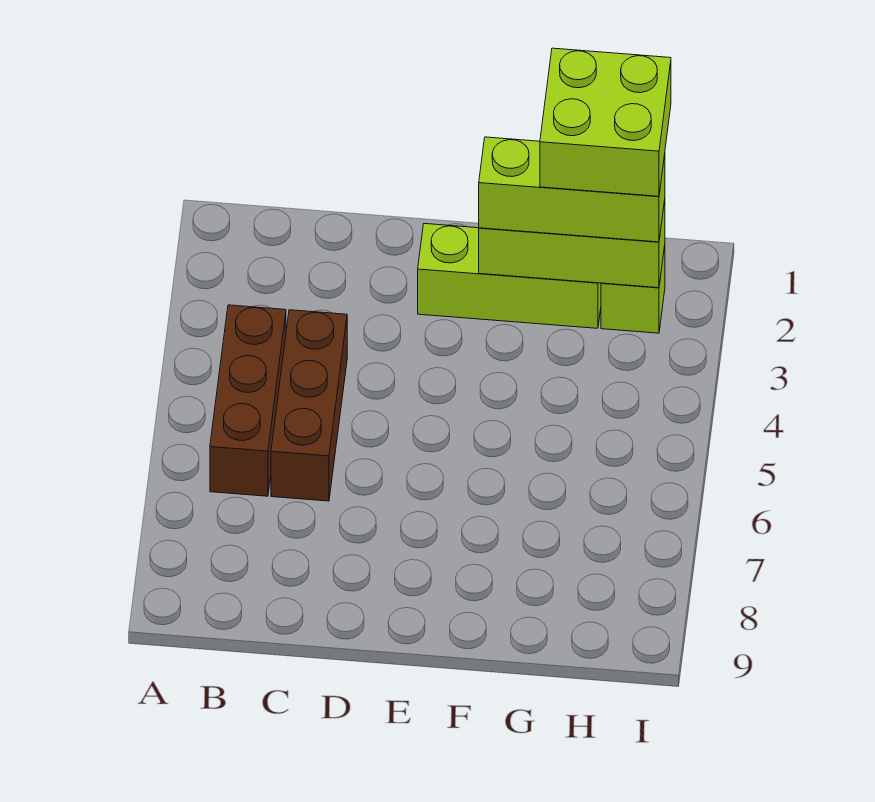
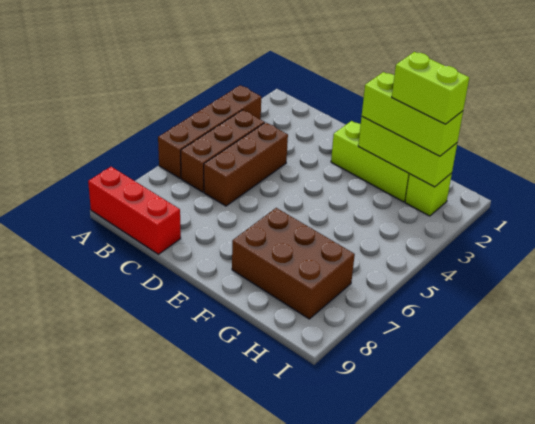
none -> brown 1x4 brick [158,85,261,178]
none -> red 1x3 brick [88,167,181,254]
none -> brown 2x3 brick [232,208,355,319]
lime 2x2 brick [540,48,671,196] -> lime 1x2 brick [392,52,469,124]

